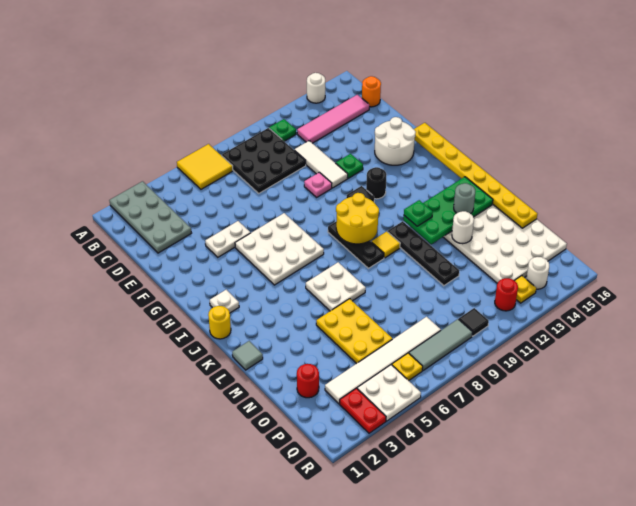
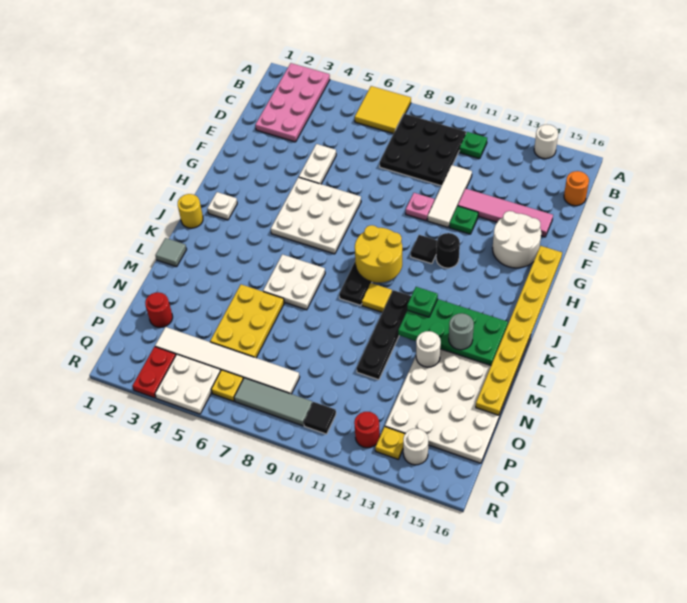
grey 2x4 plate [109,181,191,253] -> pink 2x4 plate [255,63,330,142]
pink 1x4 tile [297,95,369,143] -> pink 1x4 tile moved to [458,189,553,237]
white 1x2 plate [205,221,250,257] -> white 1x2 plate turned to [299,144,336,184]

